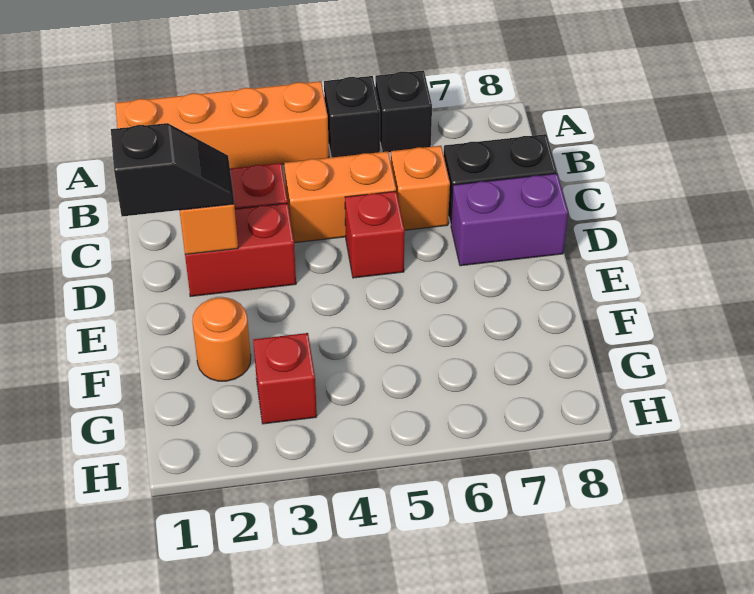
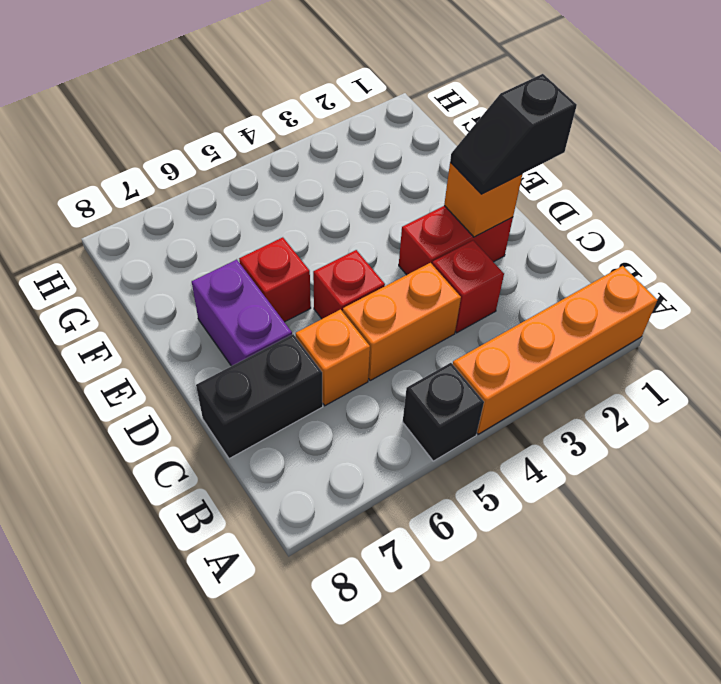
black 1x1 brick [375,70,432,153] -> none
purple 1x2 brick [451,174,568,266] -> purple 1x2 brick turned to [192,260,292,366]
orange 1x1 round brick [192,298,251,381] -> none
red 1x1 brick [253,333,317,424] -> red 1x1 brick moved to [239,237,311,322]

